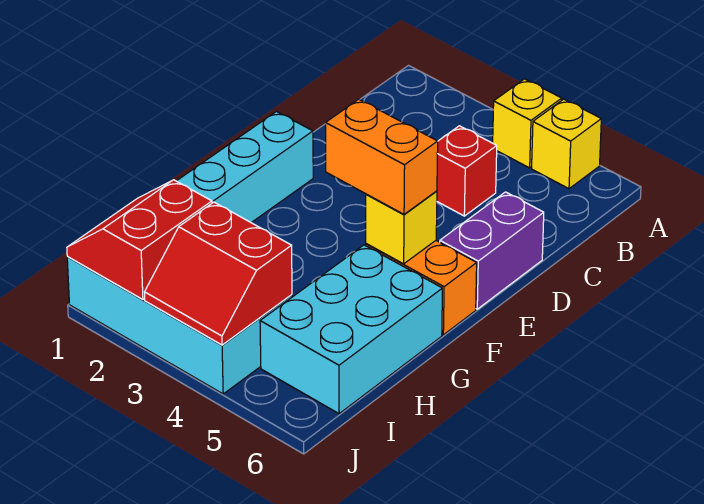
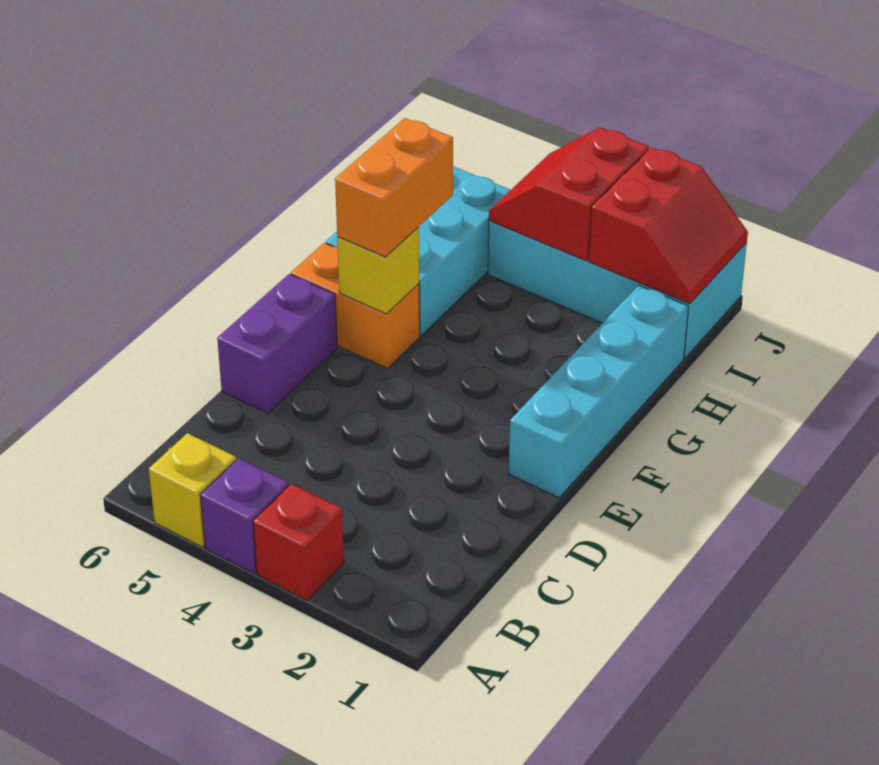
yellow 1x1 brick [493,79,562,168] -> purple 1x1 brick [200,458,289,574]
red 1x1 brick [437,126,497,216] -> red 1x1 brick moved to [253,484,344,600]
orange 1x2 brick [326,99,438,214] -> orange 1x2 brick turned to [335,118,453,257]
red 2x2 slope [145,202,292,345] -> red 2x2 slope turned to [489,127,649,261]

